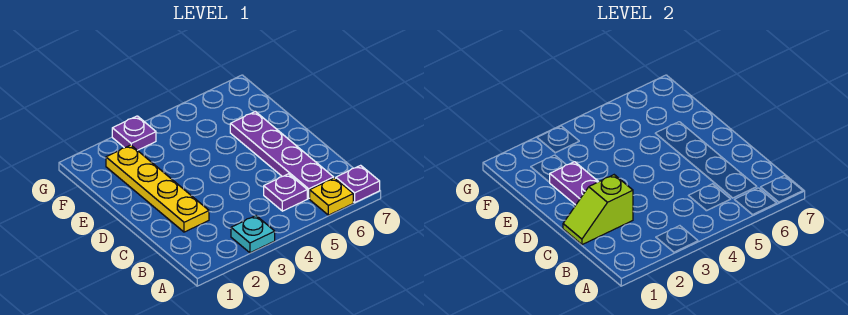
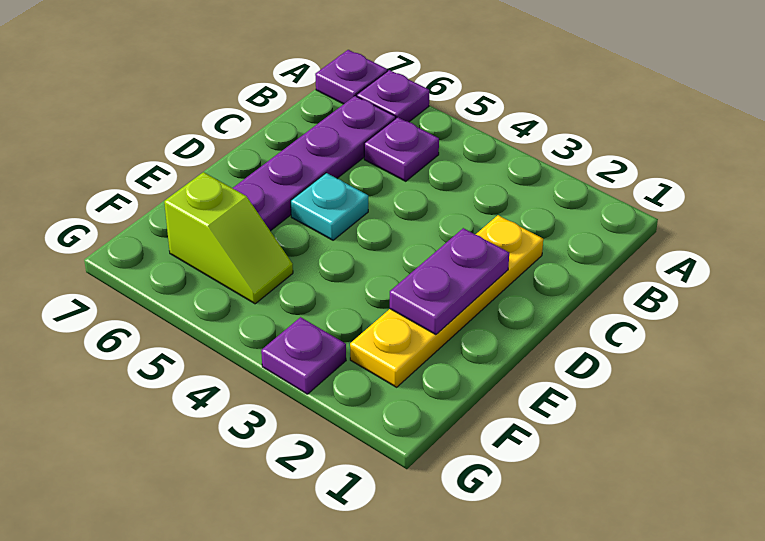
cyan 1x1 plate [231,216,275,253] -> cyan 1x1 plate moved to [291,173,368,240]
yellow 1x1 plate [310,178,353,215] -> purple 1x1 plate [357,70,429,122]
lime 1x2 slope [563,175,633,245] -> lime 1x2 slope moved to [164,172,293,304]

